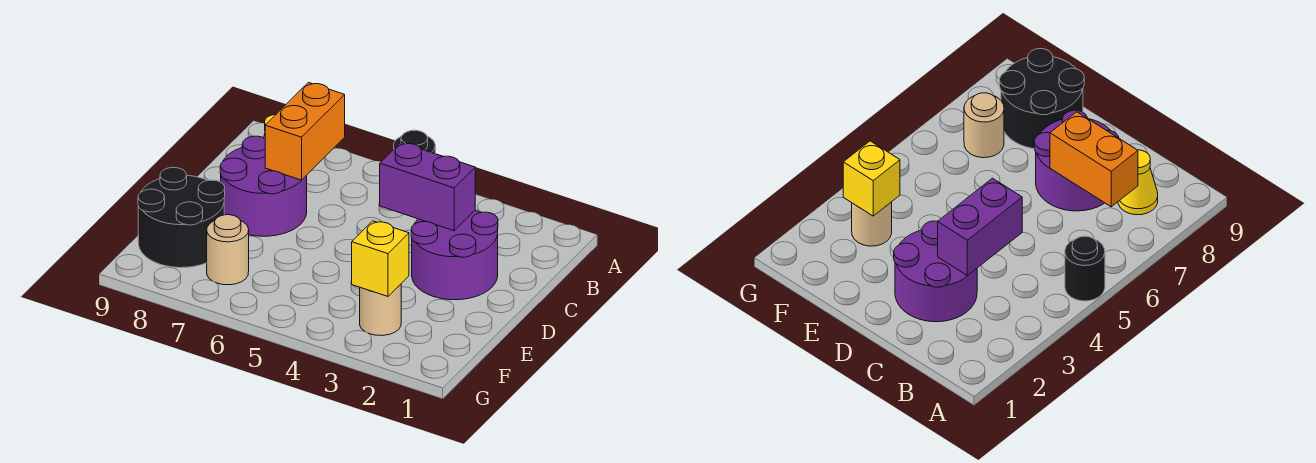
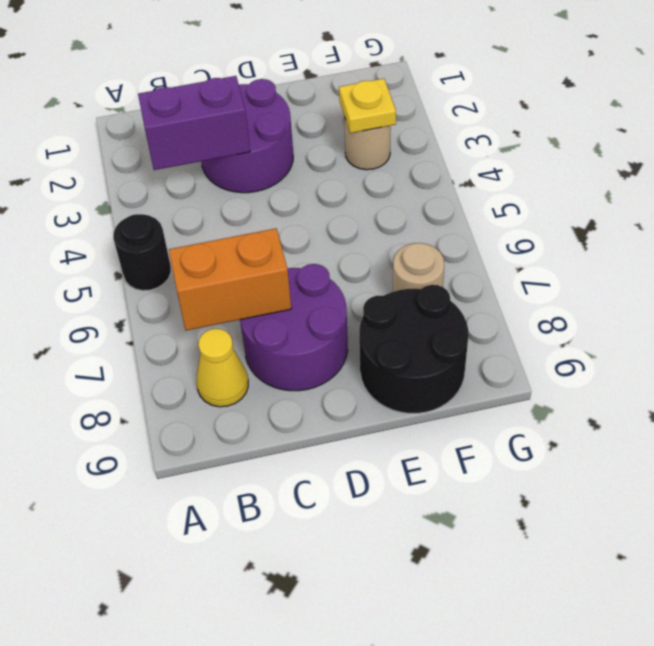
purple 1x2 brick [380,143,475,231] -> purple 1x2 brick turned to [138,76,250,170]
yellow 1x1 brick [352,221,409,296] -> yellow 1x1 plate [339,79,396,133]

